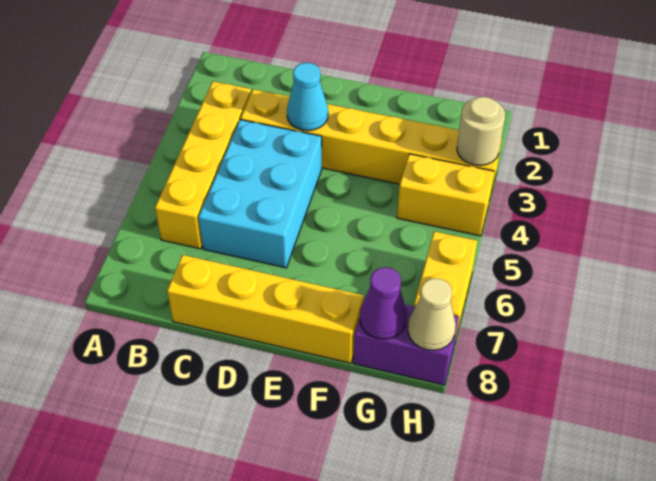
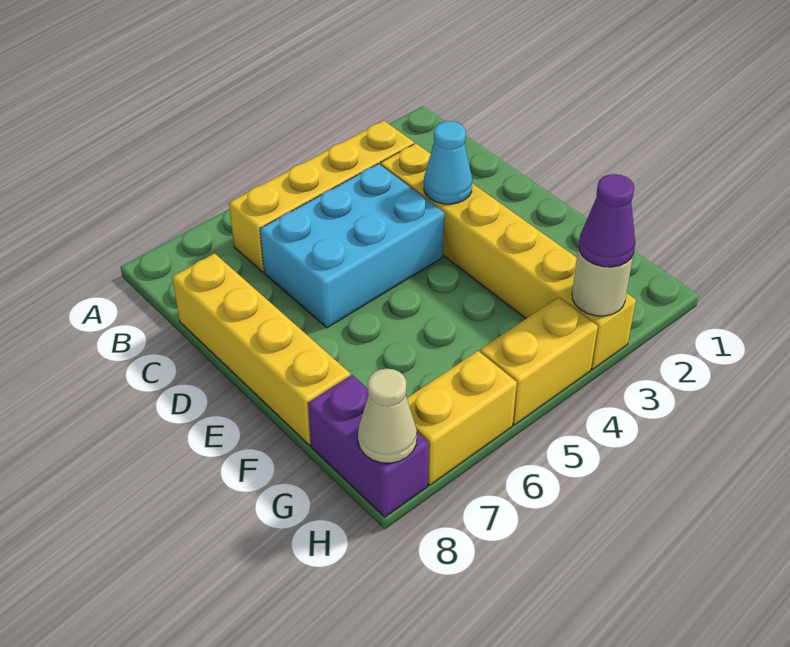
yellow 1x2 brick [397,154,494,236] -> yellow 1x2 brick turned to [480,297,598,425]
purple 1x1 cone [360,267,407,339] -> purple 1x1 cone moved to [579,174,635,267]

